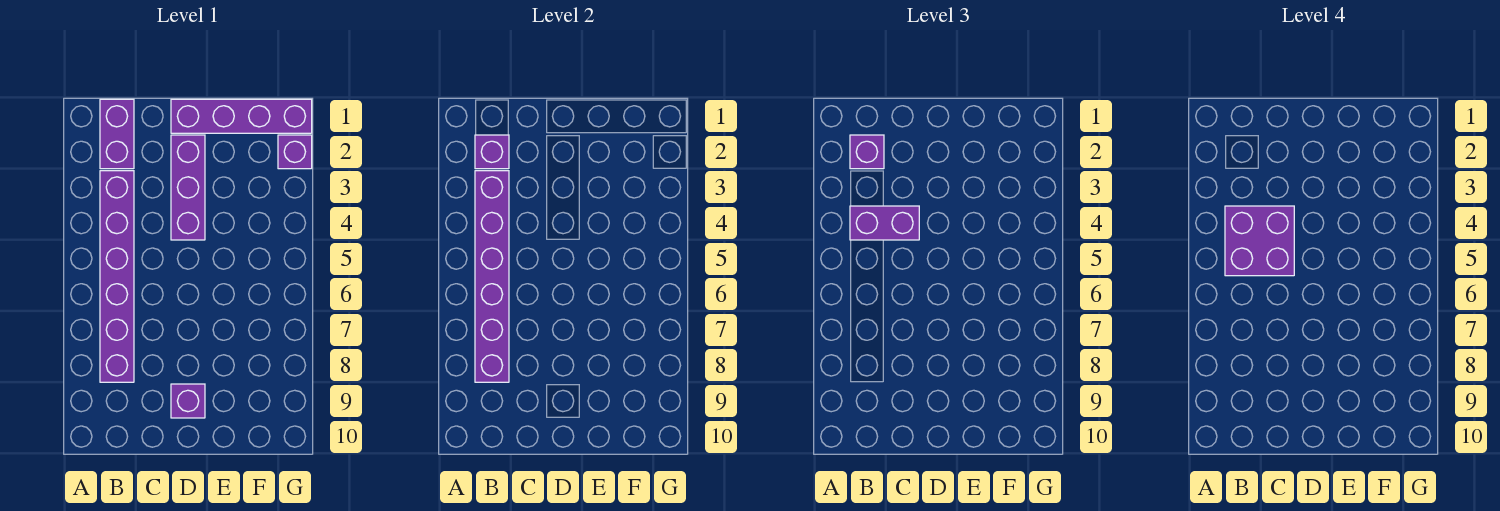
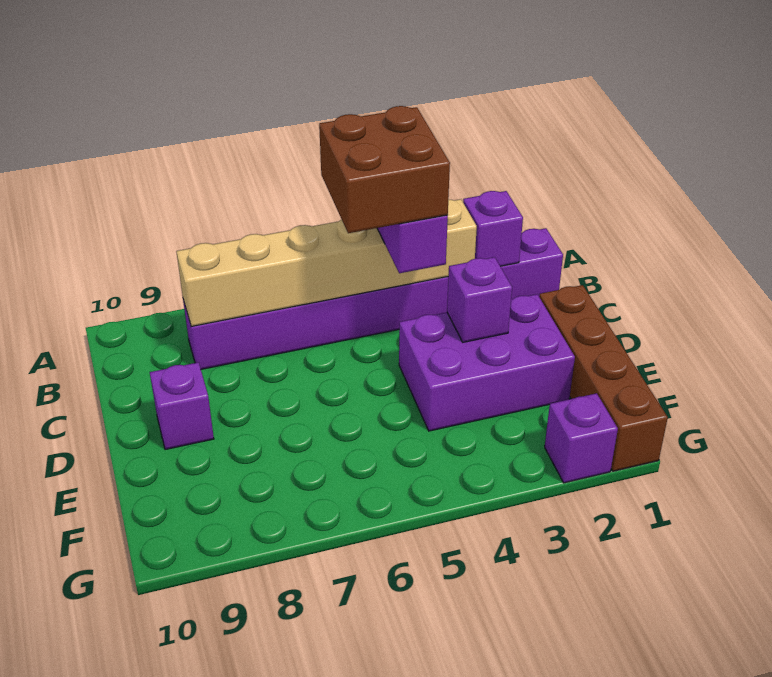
purple 1x1 brick [850,135,884,169] -> purple 1x1 brick moved to [447,257,512,342]
purple 1x6 brick [475,171,509,382] -> tan 1x6 brick [176,199,477,327]
purple 2x2 brick [1225,206,1294,276] -> brown 2x2 brick [319,106,450,233]
purple 1x4 brick [171,99,312,133] -> brown 1x4 brick [539,285,668,471]
purple 1x3 brick [171,135,205,240] -> purple 2x3 brick [399,294,575,431]

